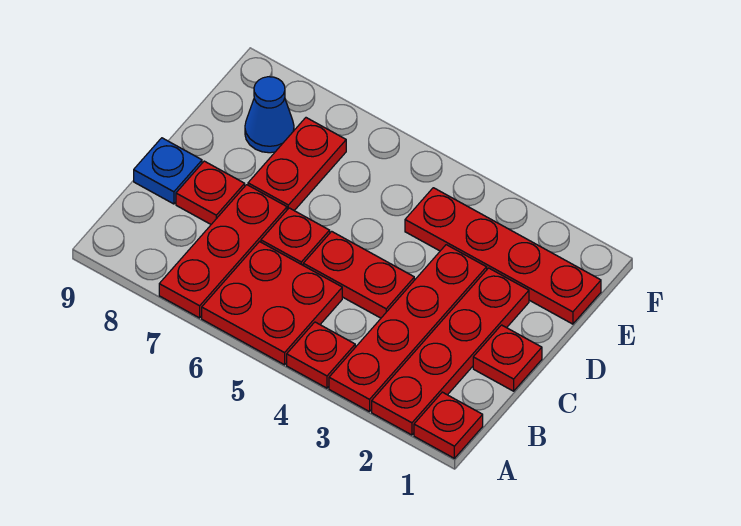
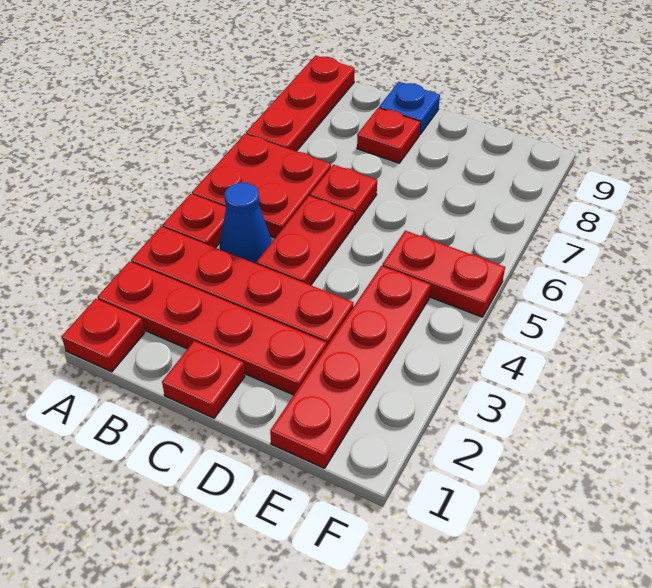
red 1x3 plate [159,185,287,318] -> red 1x3 plate turned to [246,55,355,151]
red 1x2 plate [248,118,346,211] -> red 1x2 plate moved to [382,231,505,317]
blue 1x1 cone [245,77,294,153] -> blue 1x1 cone moved to [220,183,271,264]

